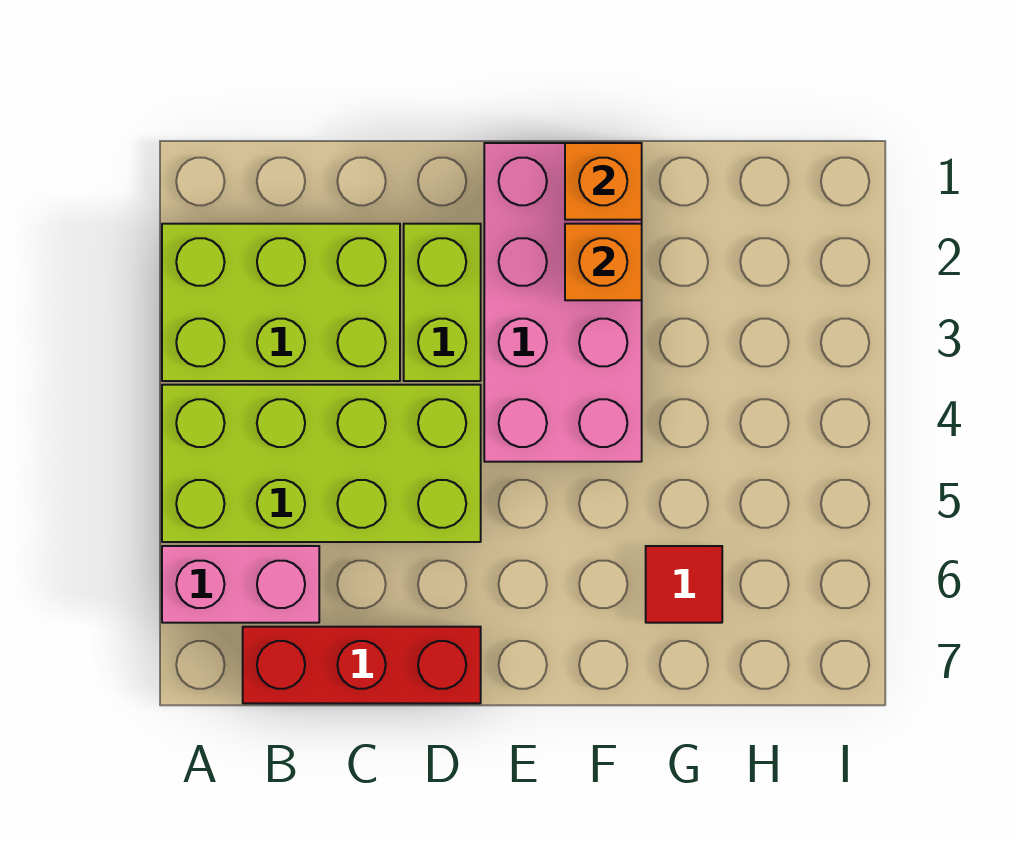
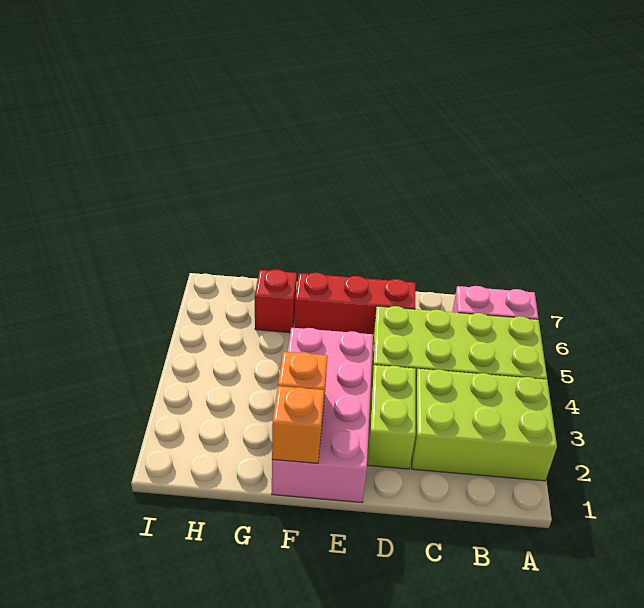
red 1x3 brick [243,627,481,703] -> red 1x3 brick moved to [294,273,415,334]
red 1x1 tile [646,546,722,623] -> red 1x1 brick [255,269,297,333]

